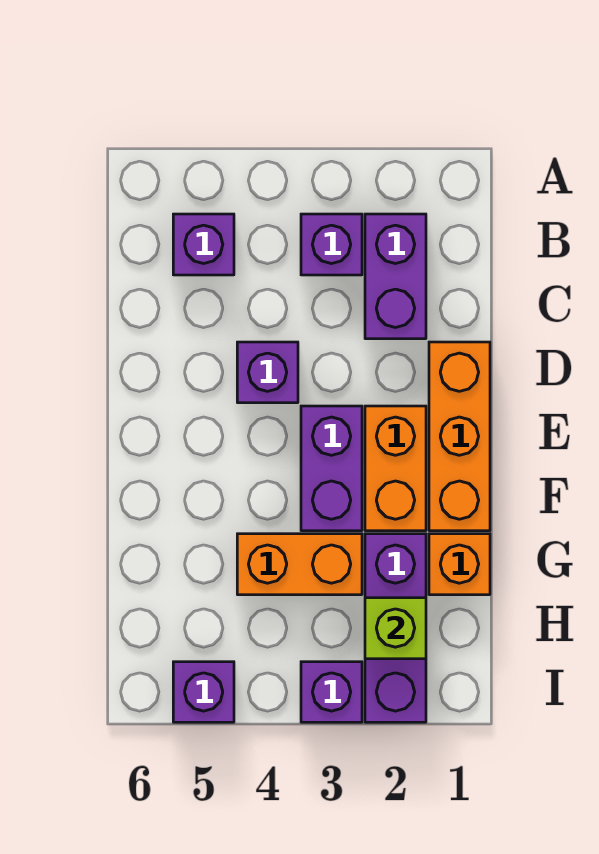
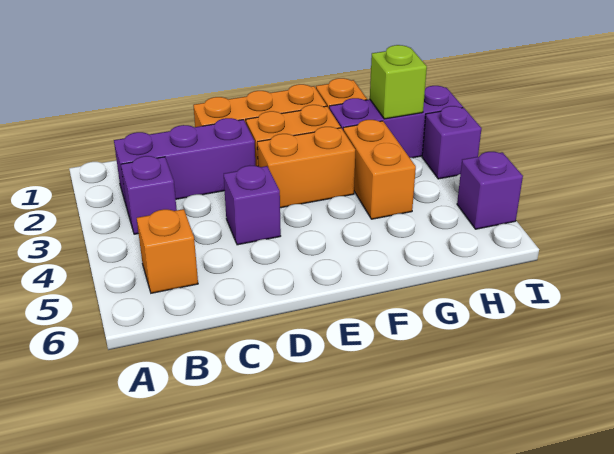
purple 1x2 brick [365,214,426,339] -> purple 1x3 brick [114,118,255,207]
purple 1x1 brick [173,214,234,275] -> orange 1x1 brick [137,209,198,293]
purple 1x2 brick [301,406,362,531] -> orange 1x2 brick [257,127,355,208]

